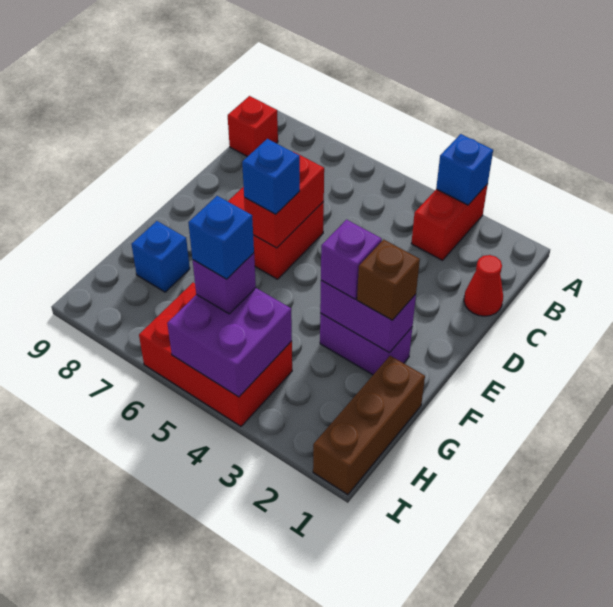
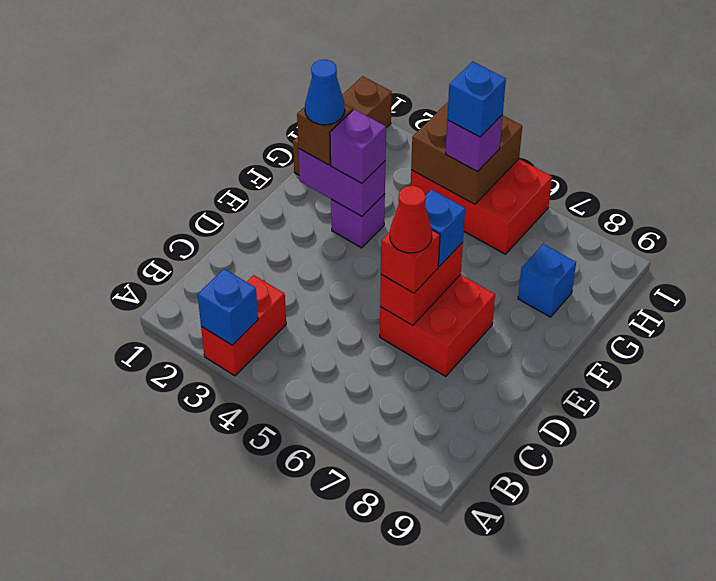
red 1x1 brick [228,96,278,157] -> red 1x1 brick moved to [381,230,440,293]
red 1x1 cone [464,255,503,316] -> red 1x1 cone moved to [390,186,432,253]
purple 1x2 brick [320,313,412,375] -> purple 1x1 brick [331,194,385,248]
none -> blue 1x1 cone [305,60,345,125]
purple 2x2 brick [167,288,292,397] -> brown 2x2 brick [411,102,522,204]

